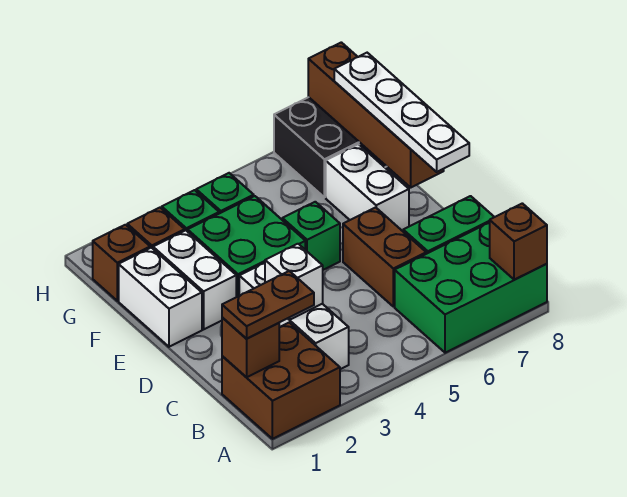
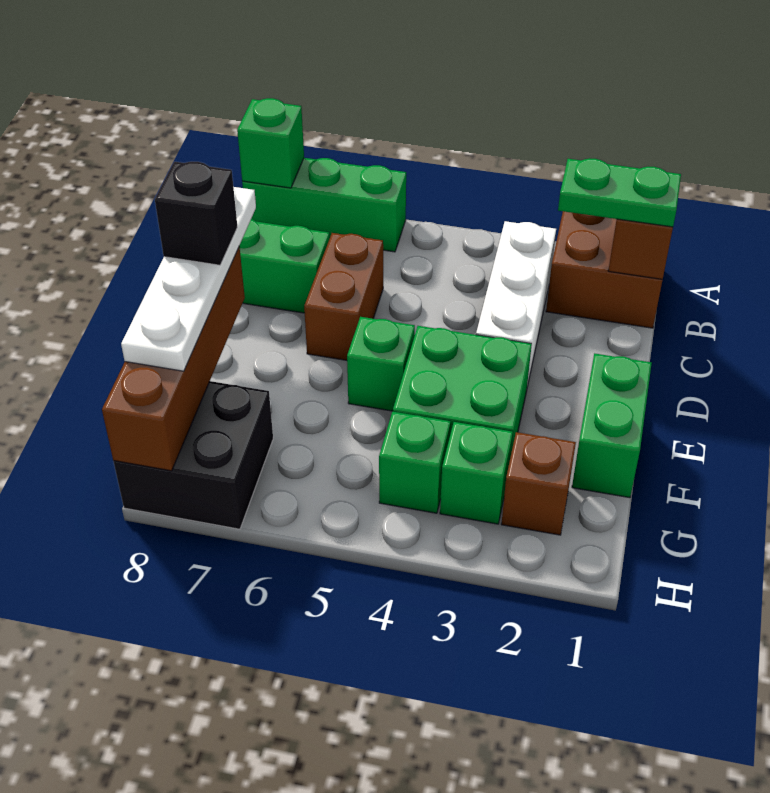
green 2x3 brick [395,222,547,353] -> green 1x3 brick [242,158,406,252]
brown 1x1 brick [490,203,547,280] -> green 1x1 brick [237,98,304,188]
brown 1x2 plate [222,271,314,339] -> green 1x2 plate [558,158,681,227]
white 1x1 brick [265,244,323,320] -> none
white 1x2 brick [119,248,202,347] -> green 1x2 brick [572,353,652,498]
white 1x2 brick [153,230,236,329] -> none
white 1x2 brick [326,144,409,230] -> none
none -> black 1x1 brick [155,162,238,265]
brown 1x1 brick [93,225,150,301] -> none

